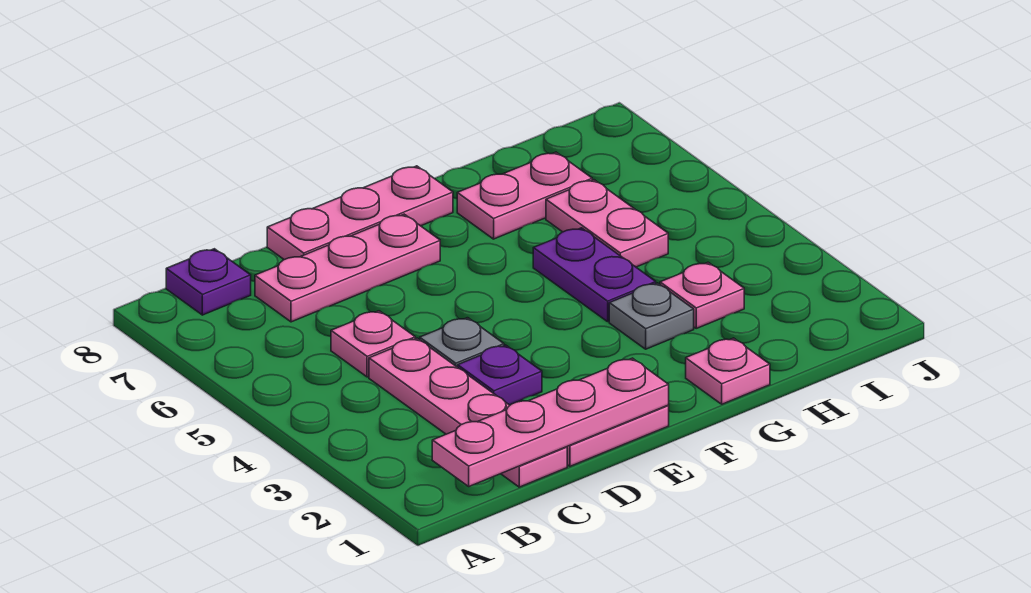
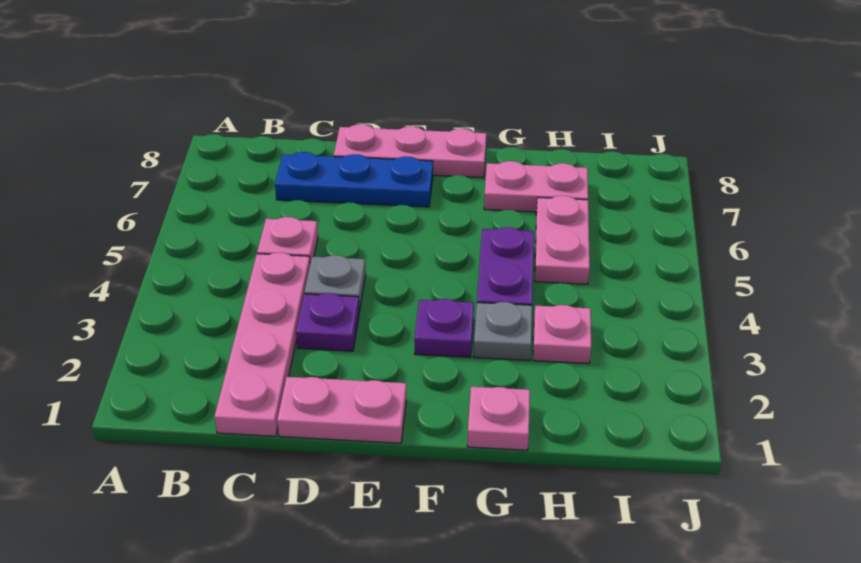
pink 1x4 plate [432,358,669,486] -> none
purple 1x1 plate [166,249,251,315] -> purple 1x1 plate moved to [414,299,474,357]
pink 1x3 plate [255,214,440,322] -> blue 1x3 plate [275,152,433,207]

